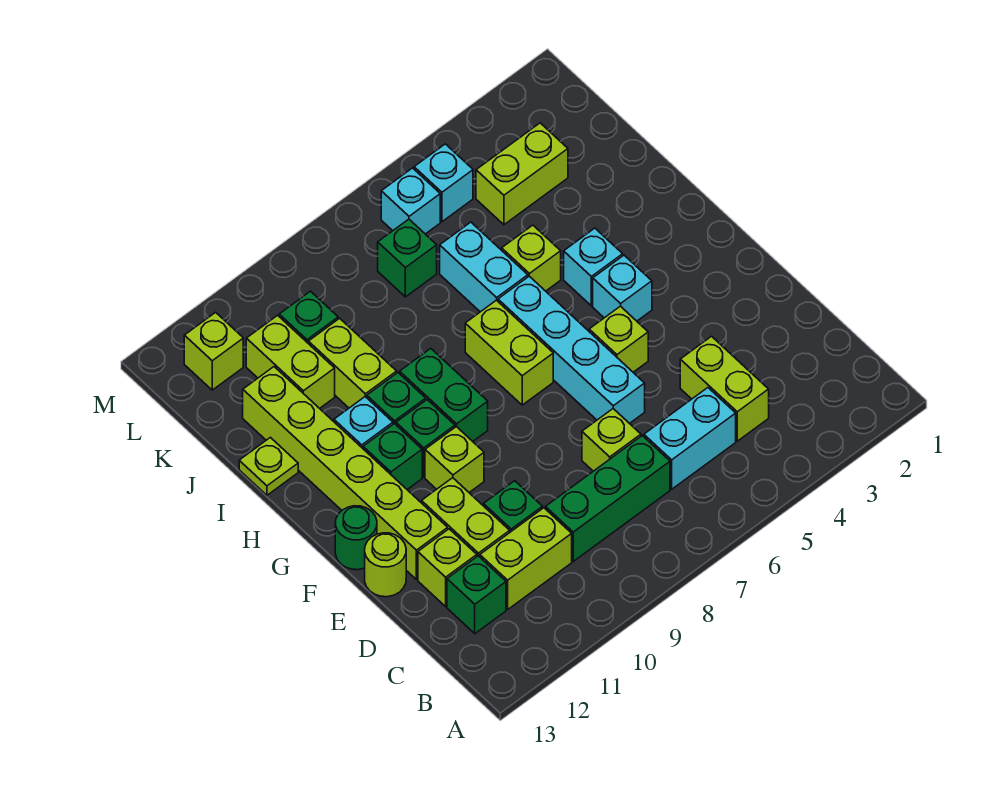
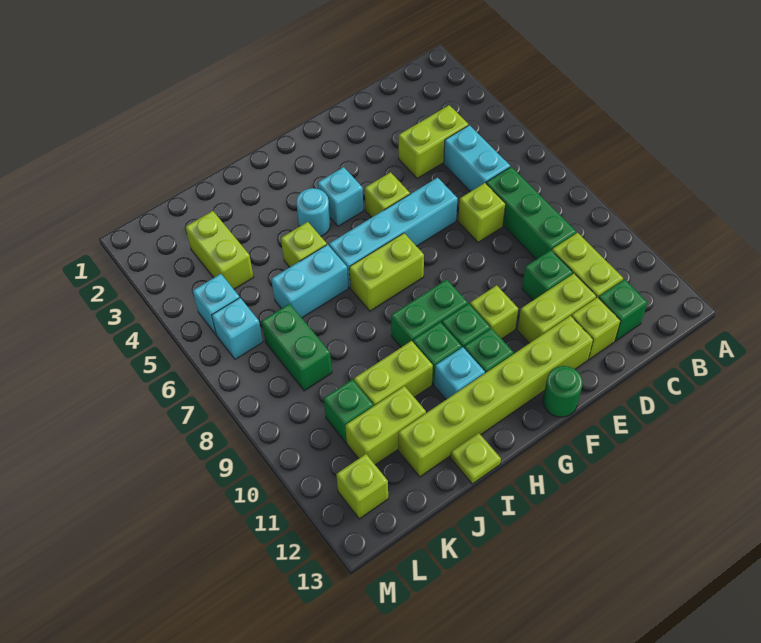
lime 1x1 round brick [365,533,406,597] -> none
cyan 1x1 brick [564,228,623,306] -> cyan 1x1 round brick [296,188,330,236]
green 1x1 brick [378,219,437,297] -> green 1x2 brick [262,304,332,391]

